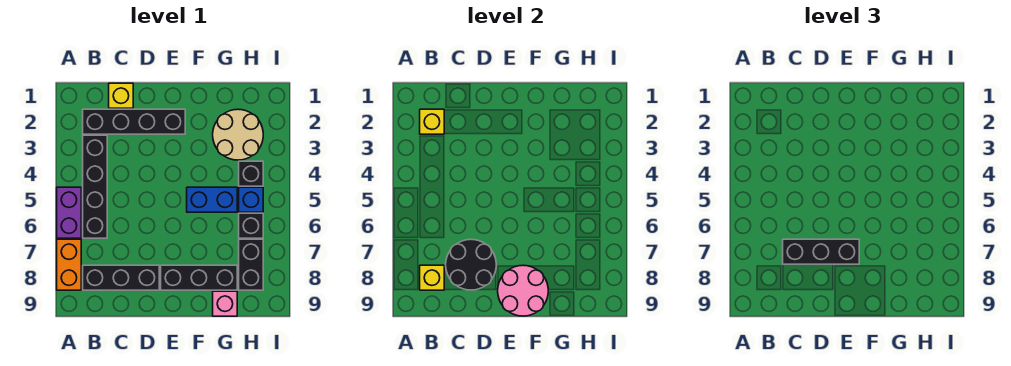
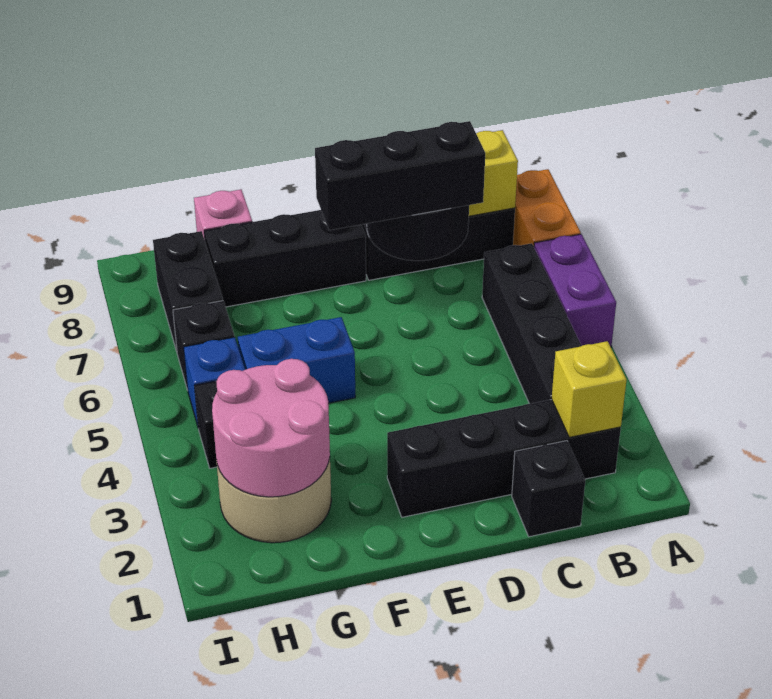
yellow 1x1 brick [109,83,133,108] -> black 1x1 brick [512,441,585,537]
pink 2x2 round brick [498,265,548,316] -> pink 2x2 round brick moved to [212,359,330,497]

